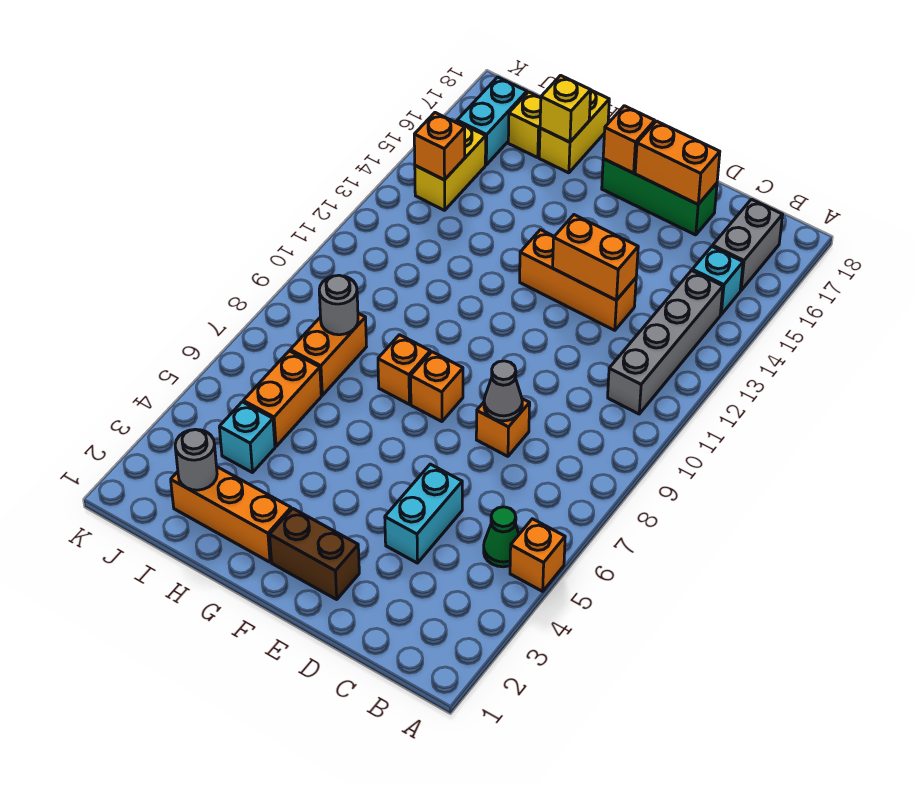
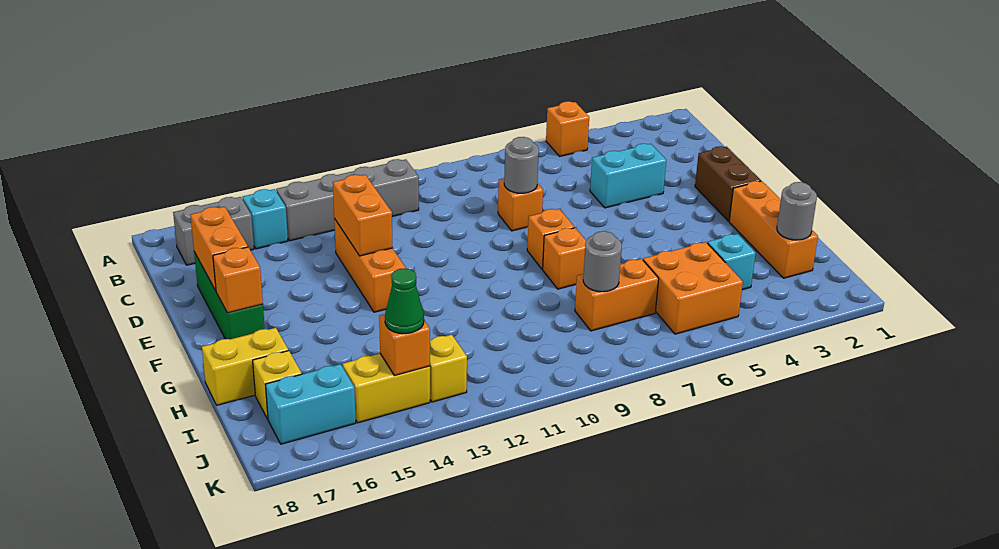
green 1x1 cone [484,507,519,567] -> green 1x1 cone moved to [385,268,424,334]
grey 1x1 cone [484,361,522,421] -> grey 1x1 round brick [504,137,539,193]
yellow 1x1 brick [540,75,591,142] -> yellow 1x1 brick moved to [430,335,467,402]
orange 1x2 brick [243,351,321,446] -> orange 2x2 brick [643,242,743,334]

